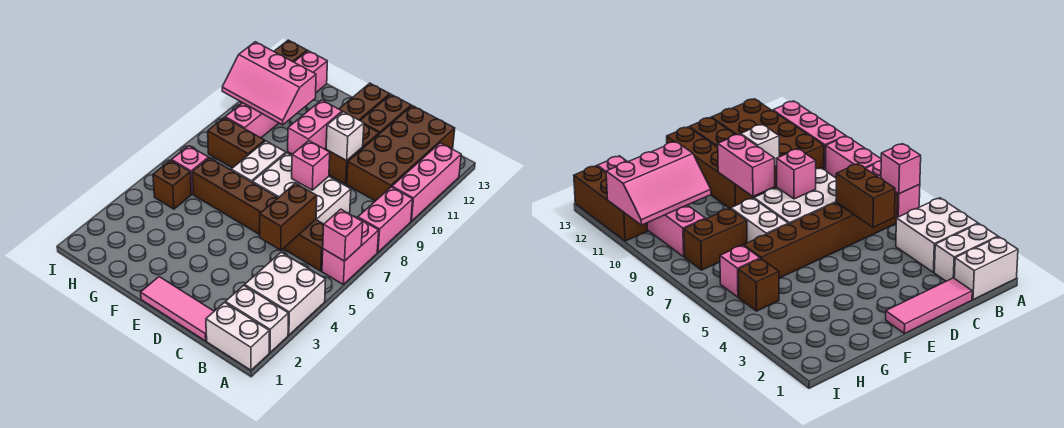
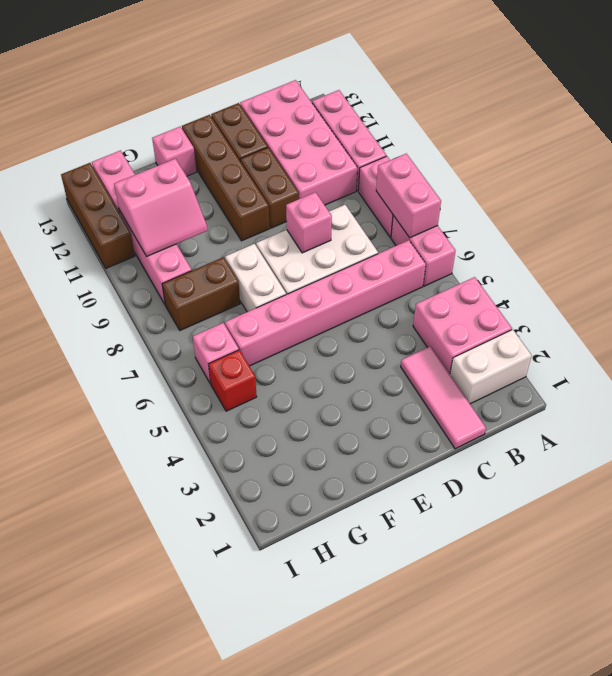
white 1x2 brick [206,302,269,370] -> none
white 2x2 brick [245,252,326,335] -> pink 2x2 brick [413,277,512,374]
pink 1x1 brick [323,209,363,261] -> pink 1x1 brick moved to [152,127,196,176]
brown 1x6 brick [192,158,324,271] -> pink 1x6 brick [225,240,426,366]
brown 2x4 brick [347,106,455,201] -> pink 2x4 brick [240,80,357,205]
pink 1x3 tile [141,277,214,341] -> pink 1x3 tile turned to [401,346,486,449]
brown 1x2 brick [260,183,317,250] -> none
white 1x1 brick [326,112,364,161] -> none
pink 1x2 brick [288,100,342,154] -> pink 1x2 brick moved to [376,154,441,238]
pink 2x3 slope [222,42,316,125] -> pink 2x2 slope [114,159,208,256]
brown 1x1 brick [153,160,191,209] -> red 1x1 brick [209,350,257,411]

